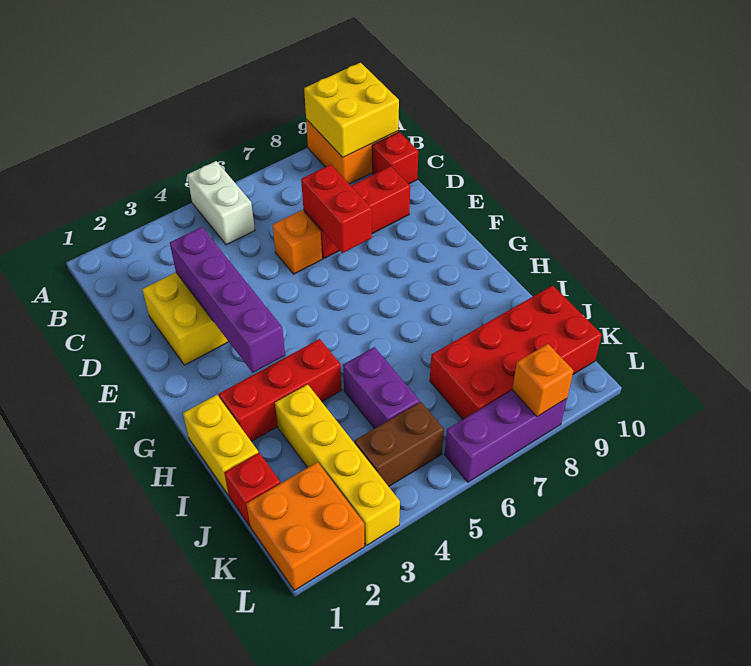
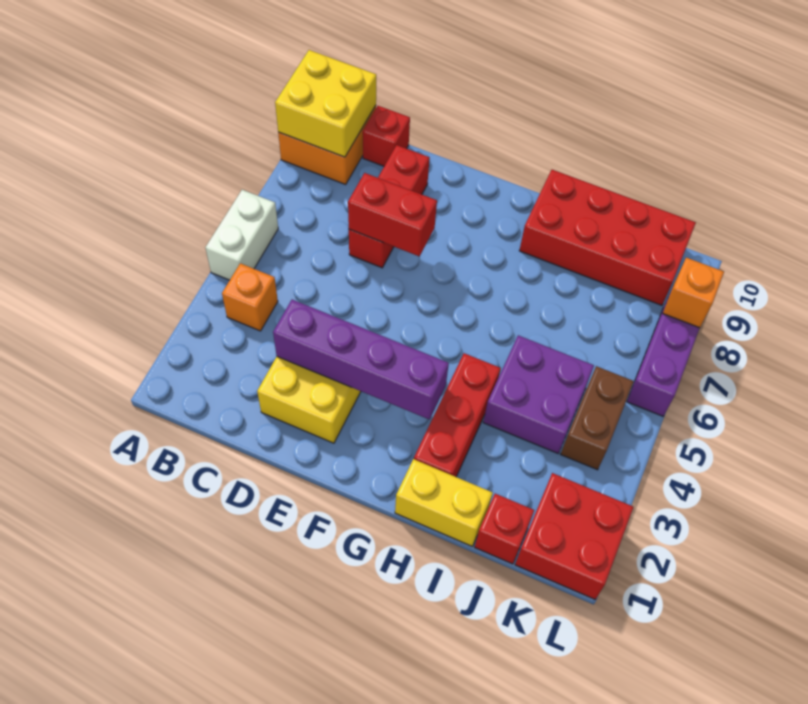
white 1x2 brick [187,161,255,245] -> white 1x2 brick turned to [205,190,278,280]
orange 1x1 brick [273,210,322,274] -> orange 1x1 brick moved to [222,263,278,331]
yellow 1x4 brick [275,384,400,545] -> none
purple 1x2 brick [343,347,420,429] -> purple 2x2 brick [483,335,594,453]
red 2x4 brick [430,285,602,419] -> red 2x4 brick turned to [519,170,696,305]
orange 2x2 brick [246,462,365,590] -> red 2x2 brick [515,473,633,599]

